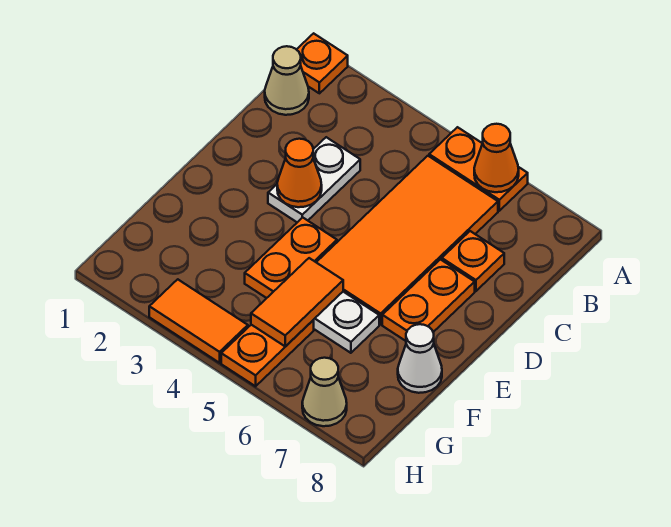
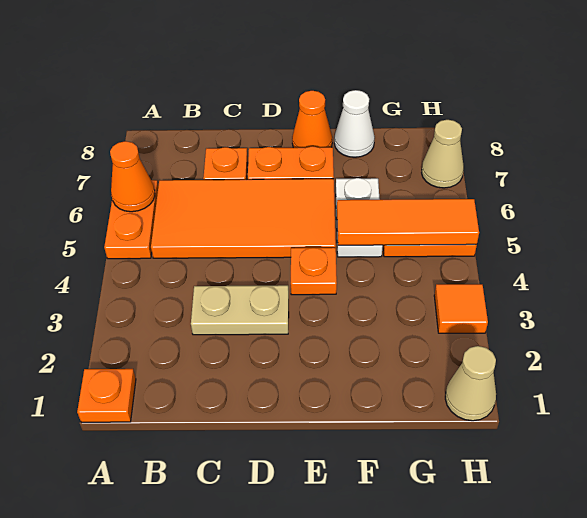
tan 1x1 cone [265,46,309,115] -> tan 1x1 cone moved to [445,346,496,421]
white 1x2 plate [268,137,360,222] -> tan 1x2 plate [191,285,289,335]
orange 1x1 cone [277,139,322,207] -> orange 1x1 cone moved to [292,91,332,148]
orange 1x2 plate [245,217,337,298] -> orange 1x1 plate [291,248,337,295]
orange 1x2 tile [251,258,343,346] -> orange 1x3 tile [337,199,479,245]
orange 1x2 tile [149,279,248,363] -> orange 1x1 tile [434,284,488,333]

